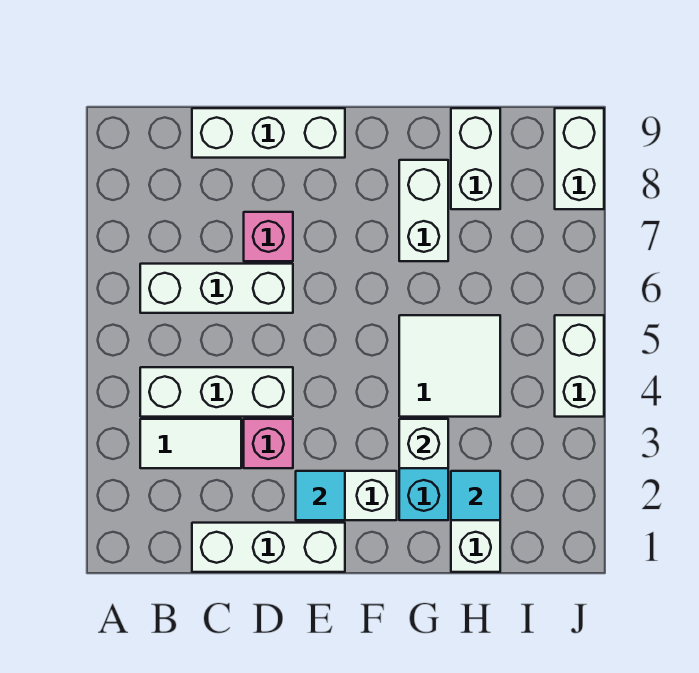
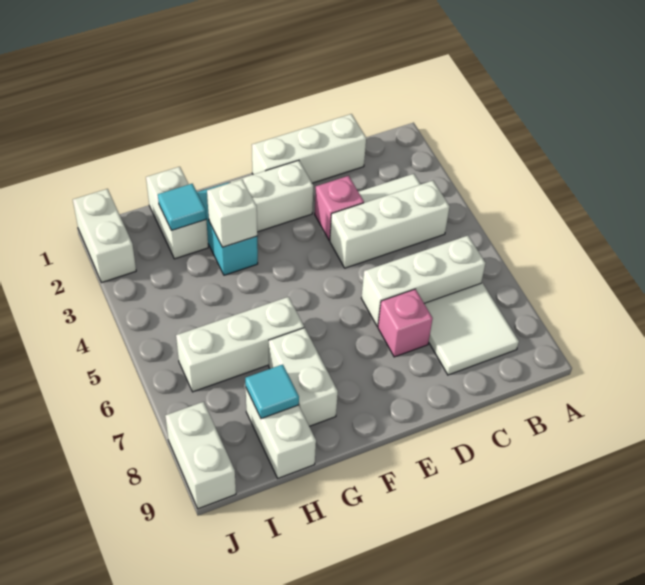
white 1x3 brick [192,108,345,158] -> white 1x3 brick moved to [176,297,304,392]
cyan 1x1 tile [296,471,345,520] -> cyan 1x1 tile moved to [245,364,299,419]
white 2x2 tile [399,315,500,417] -> white 2x2 tile moved to [424,283,519,375]
white 1x2 brick [555,315,604,417] -> white 1x2 brick moved to [73,189,136,283]

